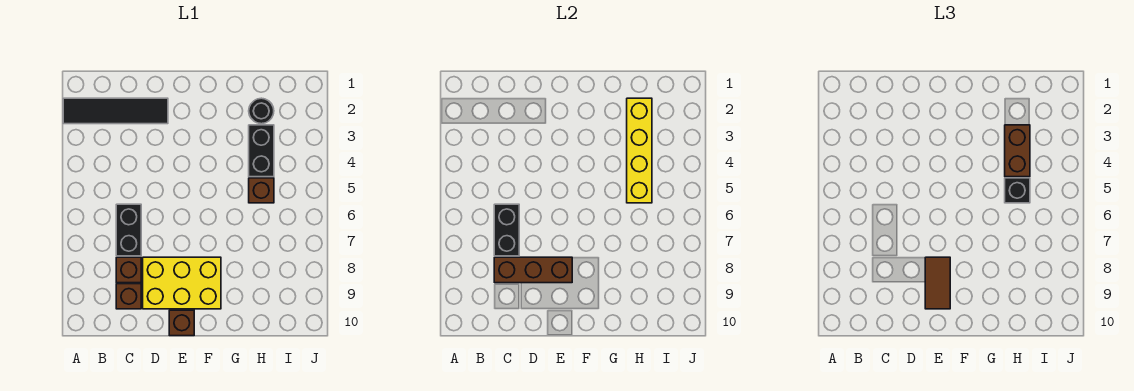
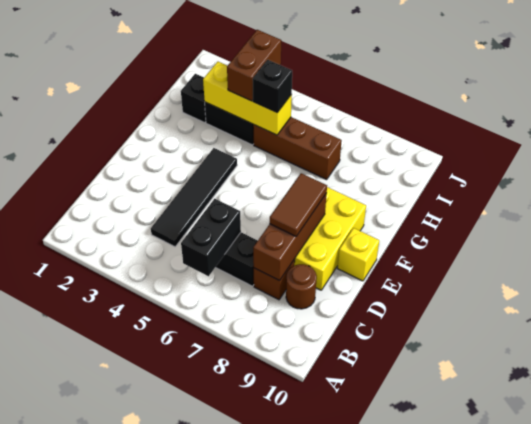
black 1x4 tile [63,98,168,124] -> black 1x4 tile moved to [151,148,237,247]
black 1x2 brick [494,204,519,256] -> black 1x2 brick turned to [181,199,241,276]
brown 1x1 brick [116,284,141,309] -> brown 1x1 round brick [286,264,317,309]
brown 1x2 tile [925,257,950,309] -> brown 1x2 tile turned to [270,173,327,236]
brown 1x1 brick [169,310,194,336] -> yellow 1x1 brick [337,228,379,281]
black 1x1 round brick [249,98,274,124] -> black 1x1 brick [181,74,206,123]
yellow 1x4 brick [627,98,652,203] -> yellow 1x3 brick [203,62,292,135]
brown 1x2 brick [1005,125,1030,177] -> brown 1x2 brick turned to [227,30,281,101]
brown 1x1 brick [249,178,274,203] -> brown 1x3 brick [253,117,342,180]

